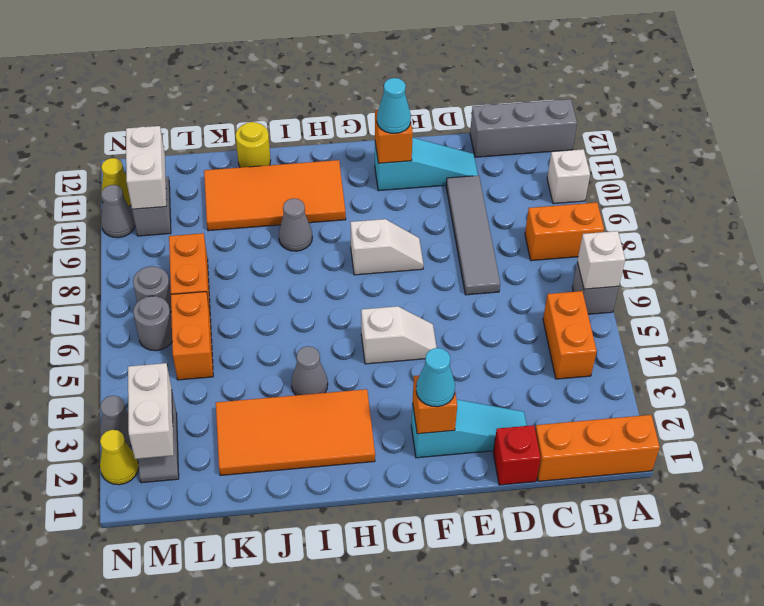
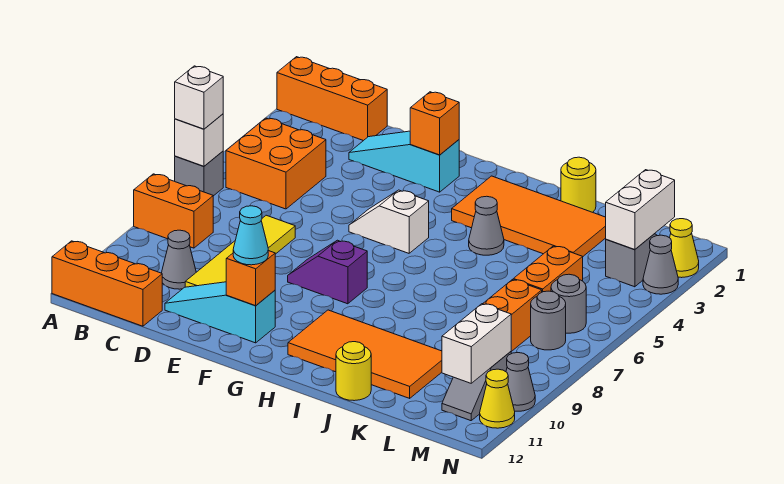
white 1x1 brick [547,149,590,204] -> white 1x1 brick moved to [175,66,223,129]
grey 1x3 brick [470,99,577,157] -> orange 1x3 brick [52,241,162,326]
orange 1x2 brick [543,291,597,379] -> orange 2x2 brick [226,118,326,209]
red 1x1 brick [493,425,541,485] -> none
grey 1x4 tile [446,176,500,295] -> yellow 1x4 tile [185,215,295,287]
cyan 1x1 cone [416,348,455,407] -> none
white 1x2 slope [350,219,424,275] -> purple 1x2 slope [288,240,367,304]
grey 1x1 cone [279,198,312,251] -> grey 1x1 cone moved to [162,230,196,289]
none -> yellow 1x1 round brick [561,157,596,212]

